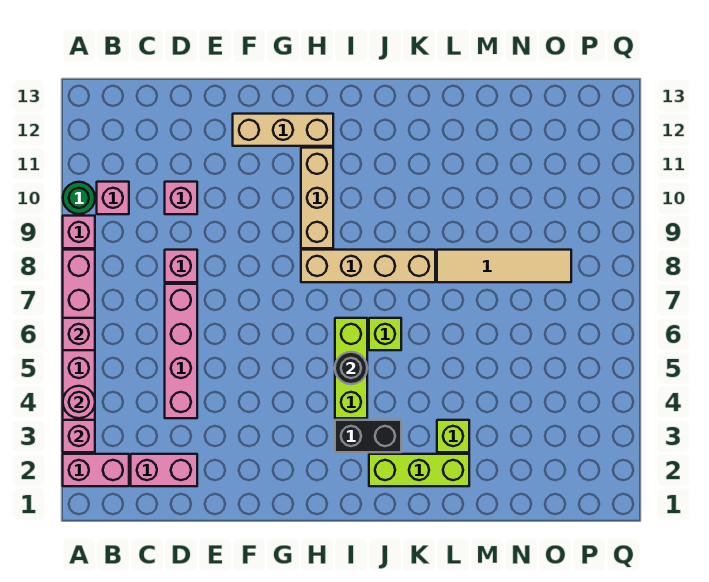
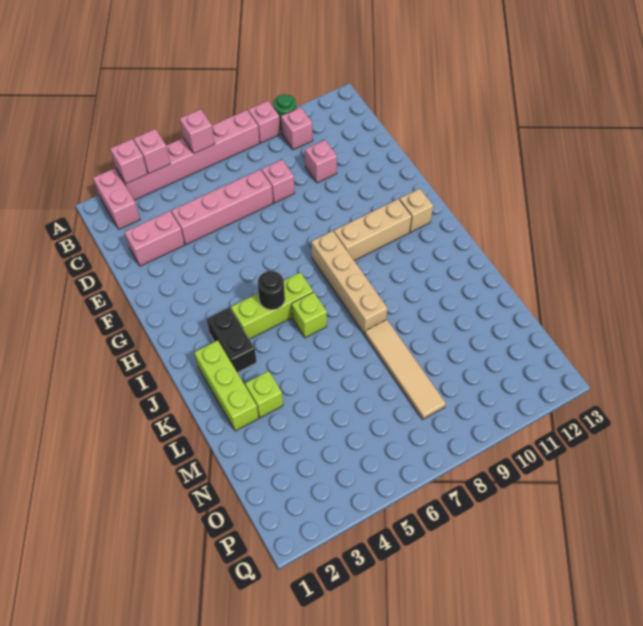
pink 1x1 round brick [63,386,95,418] -> pink 1x1 brick [134,129,170,173]
pink 1x2 brick [131,454,197,486] -> pink 1x2 brick turned to [125,211,185,266]
tan 1x3 brick [233,114,333,146] -> tan 1x1 brick [399,189,433,232]

